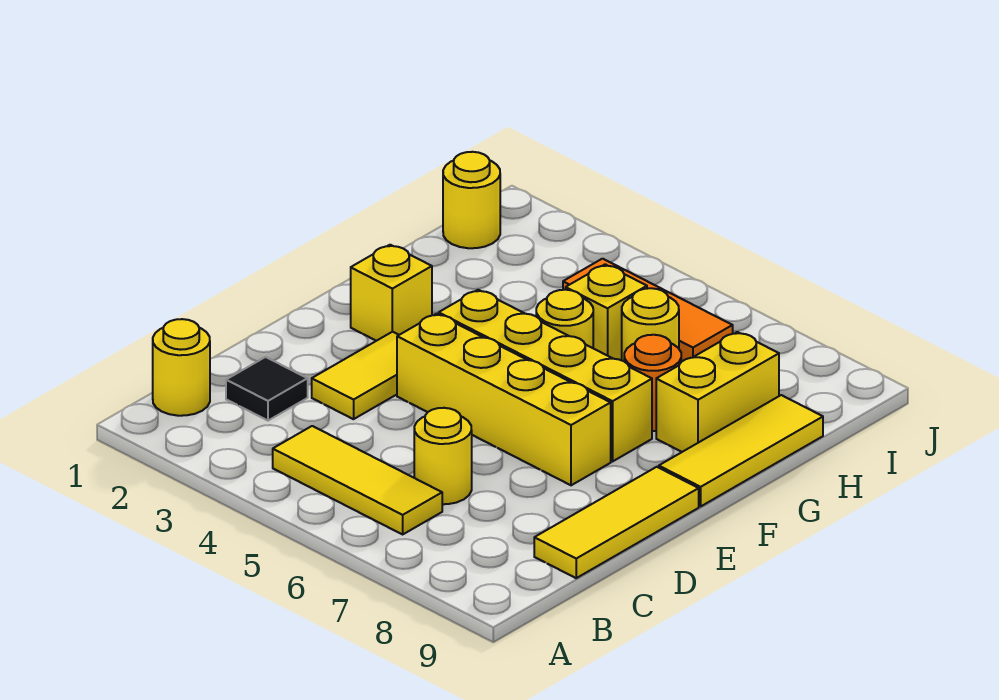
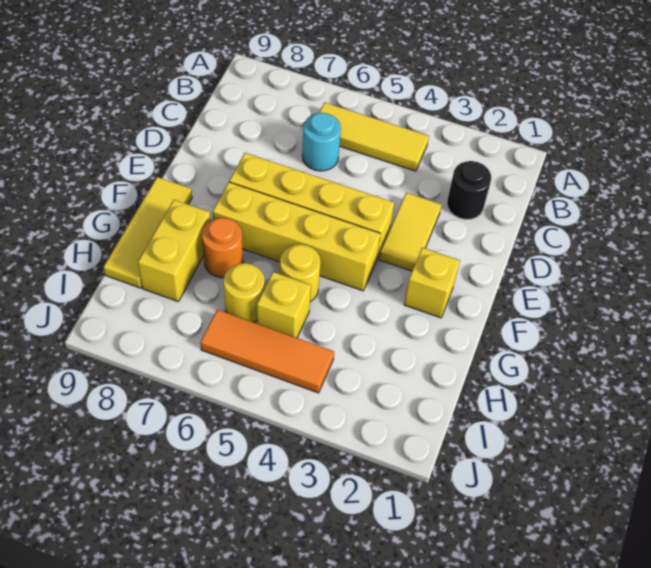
yellow 1x1 round brick [153,319,210,416] -> none
black 1x1 tile [226,357,308,421] -> black 1x1 round brick [447,161,491,220]
yellow 1x1 round brick [414,408,472,504] -> cyan 1x1 round brick [302,113,341,171]
yellow 1x3 tile [534,467,699,578] -> none
yellow 1x1 round brick [443,152,500,248] -> none

